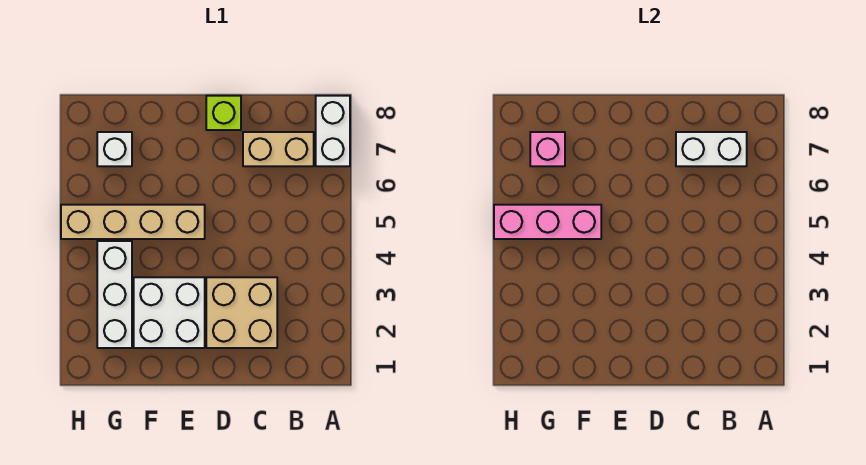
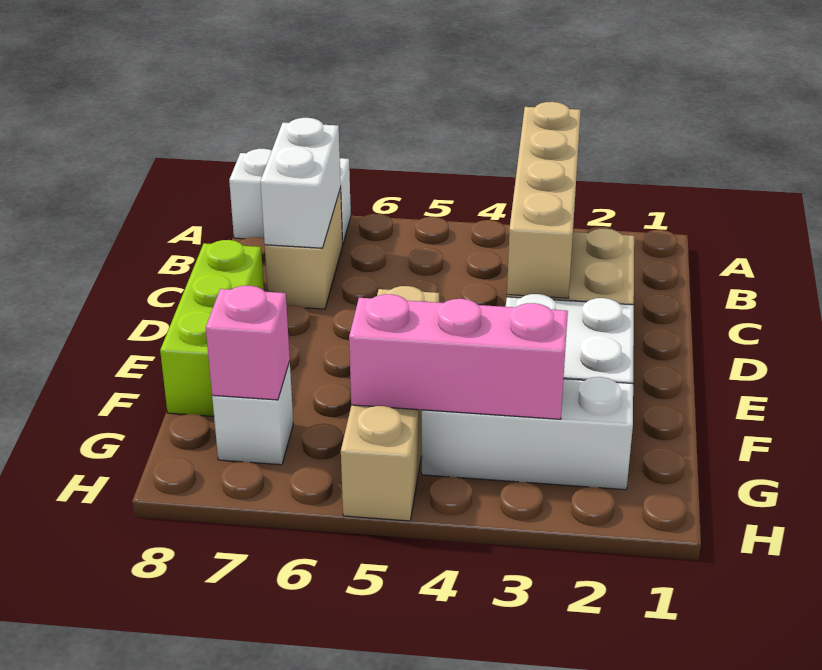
none -> tan 1x4 brick [507,102,581,298]
lime 1x1 brick [206,96,241,130] -> lime 1x3 brick [160,240,264,416]
pink 1x3 brick [494,205,601,239] -> pink 1x3 brick turned to [349,294,568,419]

